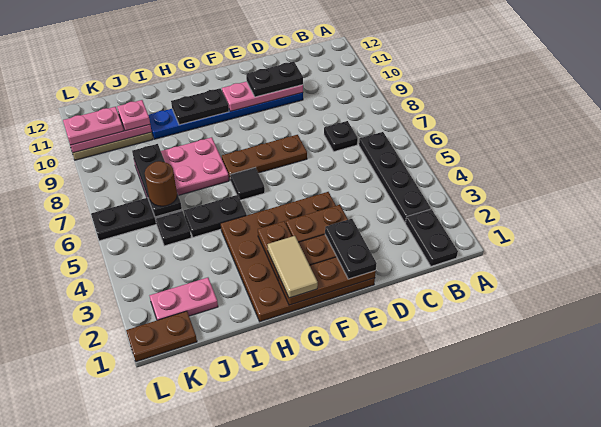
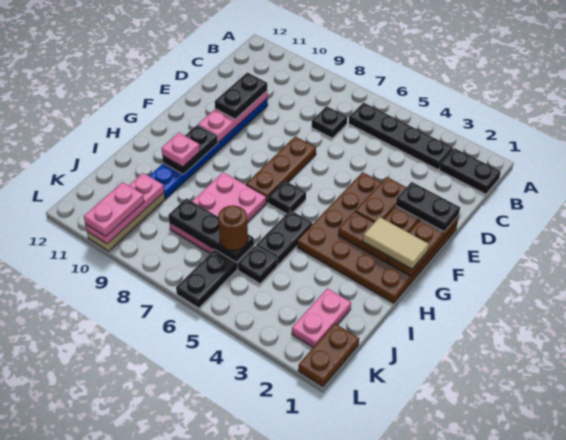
black 1x1 tile [230,168,265,200] -> black 1x1 plate [268,181,306,214]
pink 1x1 plate [117,100,150,131] -> pink 1x1 plate moved to [162,133,200,167]

